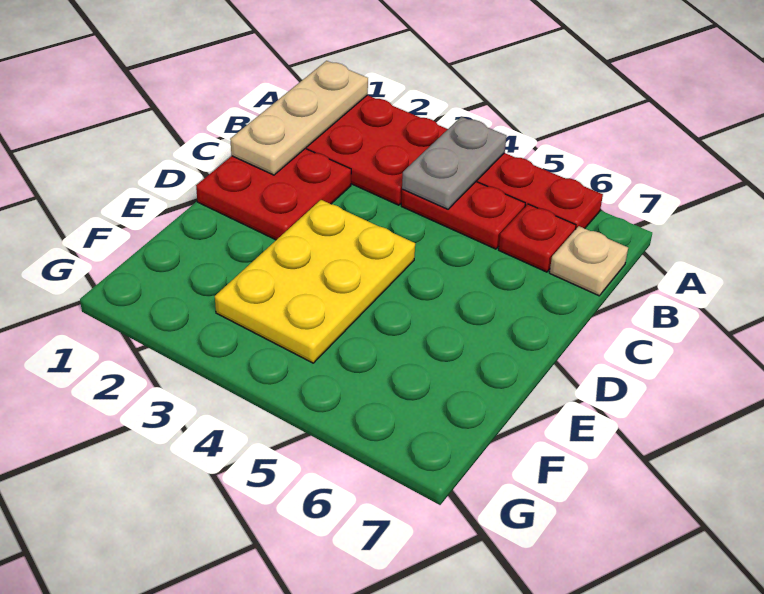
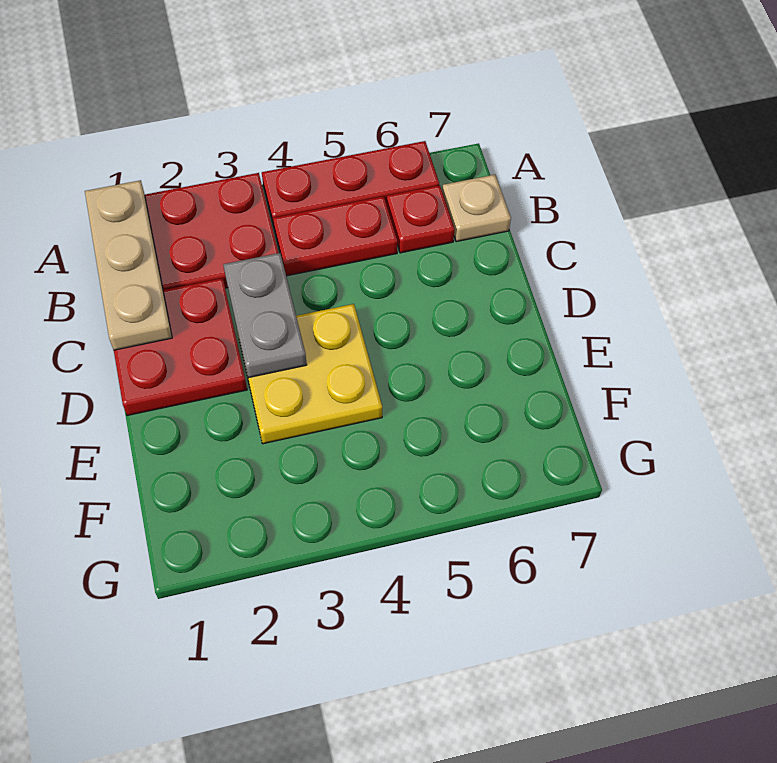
grey 1x2 plate [402,117,507,209] -> grey 1x2 plate moved to [223,253,307,378]
yellow 2x3 plate [215,200,415,363] -> yellow 2x2 plate [238,304,382,444]

